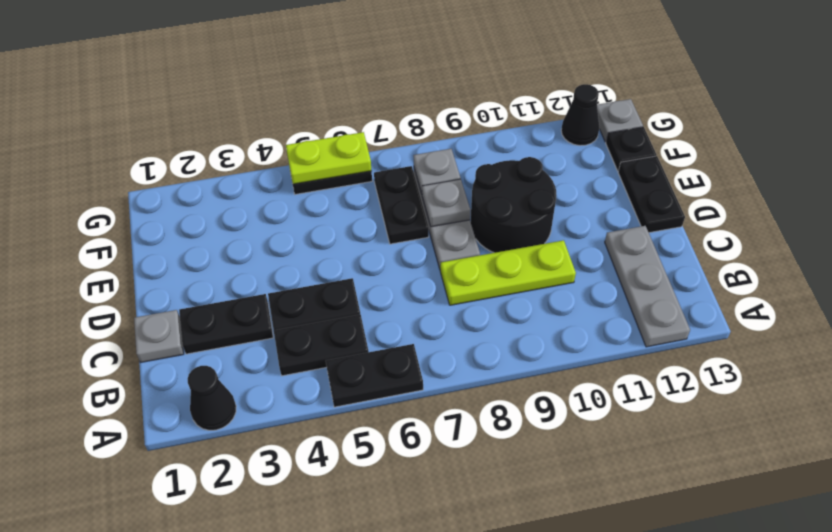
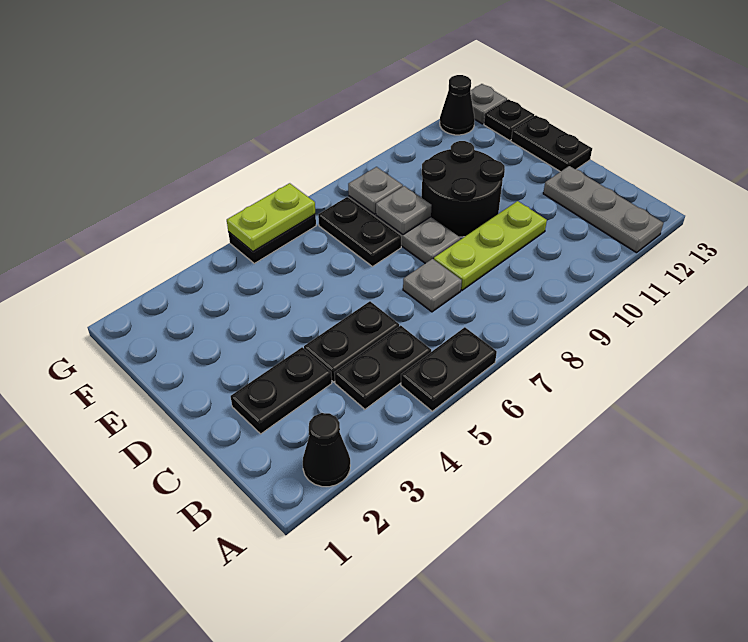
grey 1x1 plate [134,310,184,362] -> grey 1x1 plate moved to [403,259,462,312]

